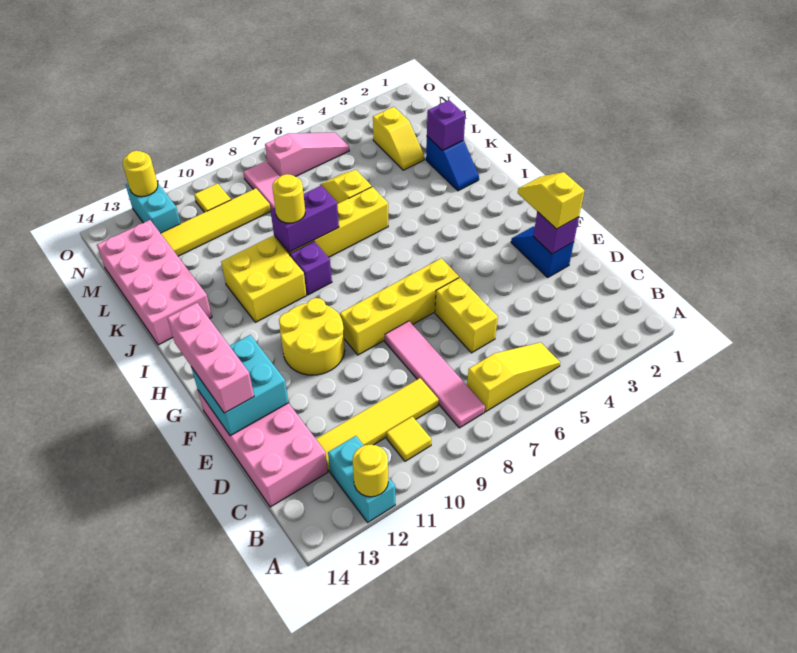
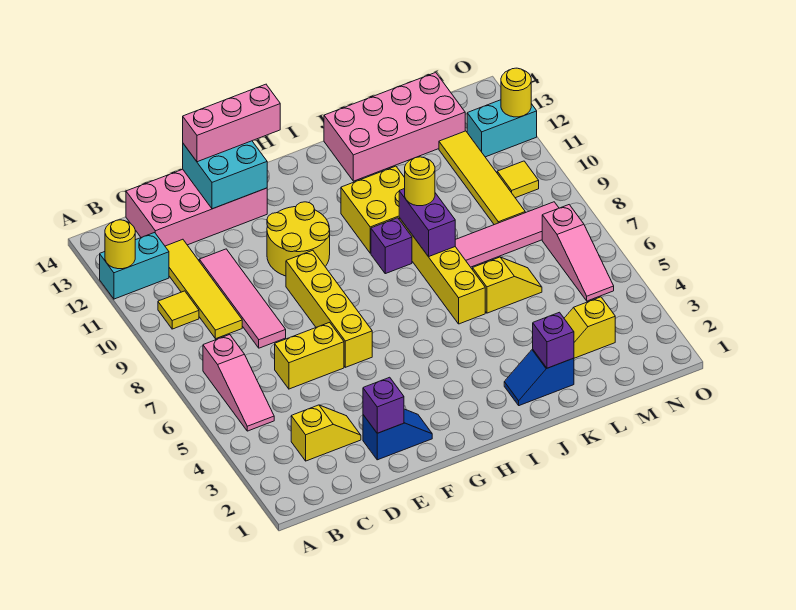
yellow 1x3 slope [467,342,560,412] -> pink 1x3 slope [203,335,274,431]
pink 1x4 tile [385,321,485,428] -> pink 1x4 tile turned to [199,249,286,348]
yellow 1x2 slope [518,172,584,229] -> yellow 1x2 slope moved to [291,405,361,461]

